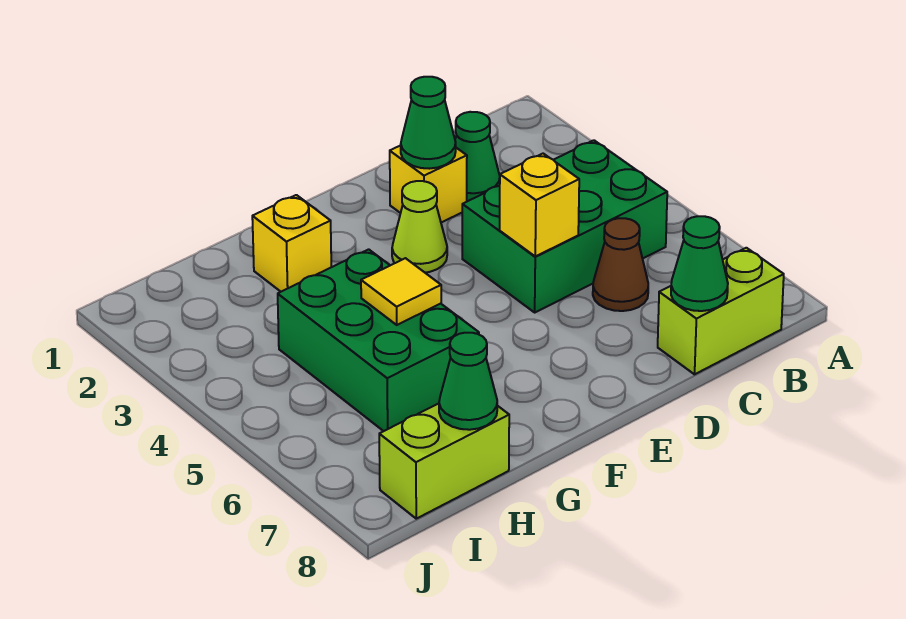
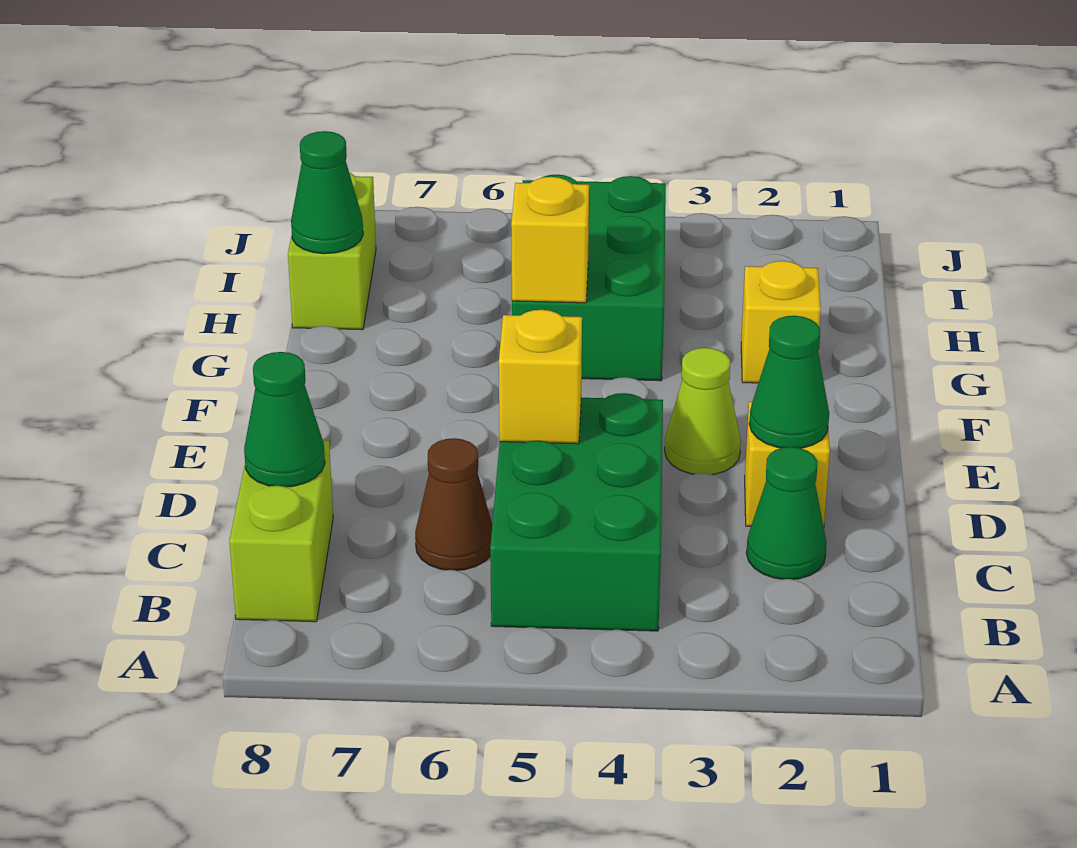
green 2x3 brick [278,249,479,431] -> green 2x3 brick turned to [512,175,666,381]
yellow 1x1 tile [361,258,441,325] -> yellow 1x1 brick [511,177,589,303]

